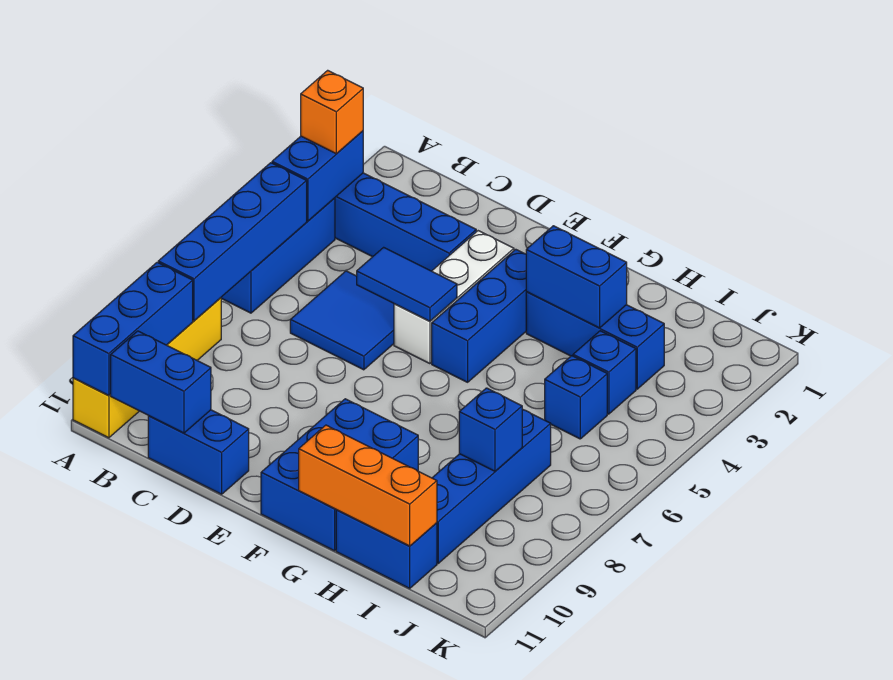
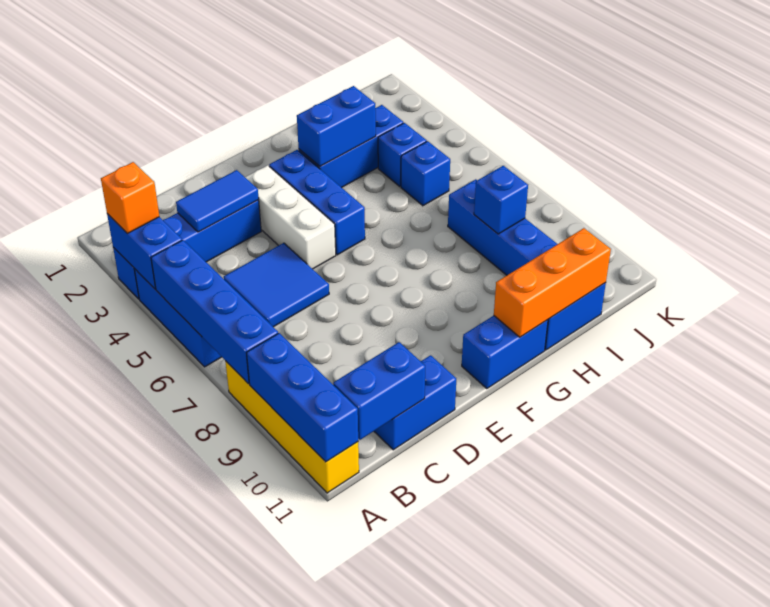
blue 1x2 tile [357,247,457,321] -> blue 1x2 tile moved to [176,170,259,232]
blue 2x3 brick [261,399,418,551] -> blue 1x2 brick [462,316,548,389]

